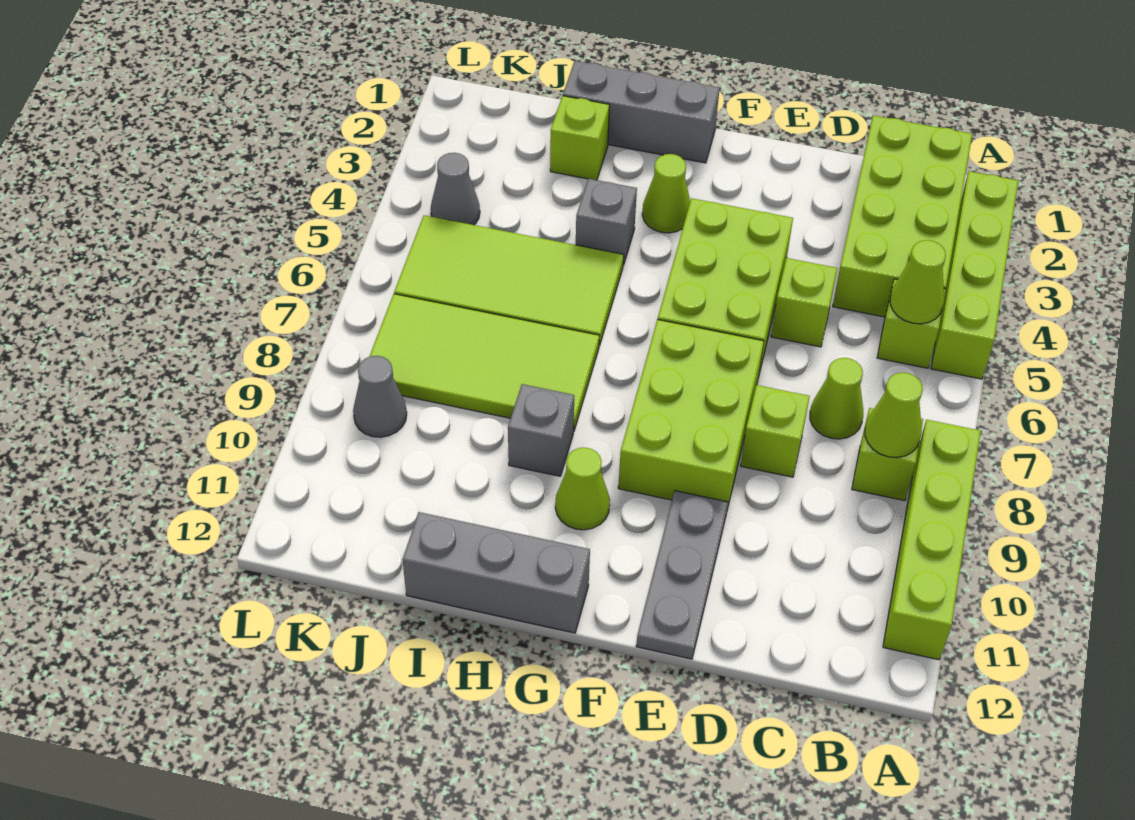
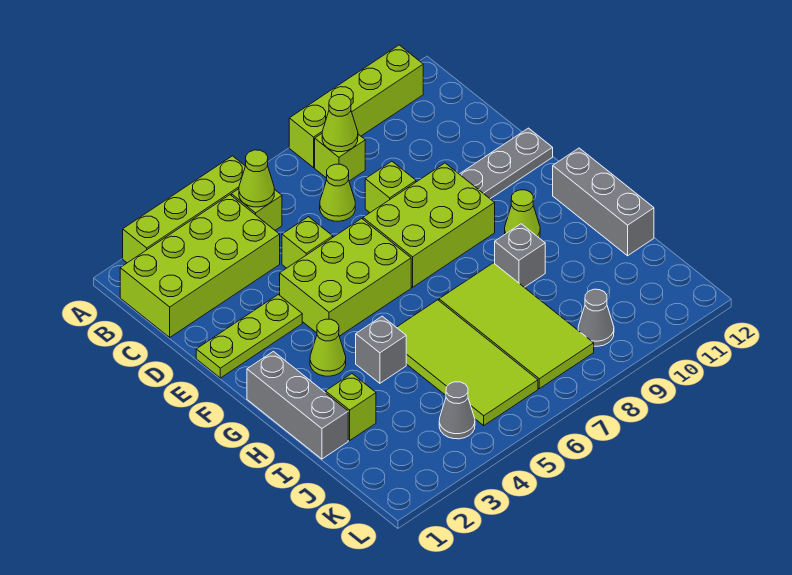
none -> lime 1x3 plate [196,295,302,378]

